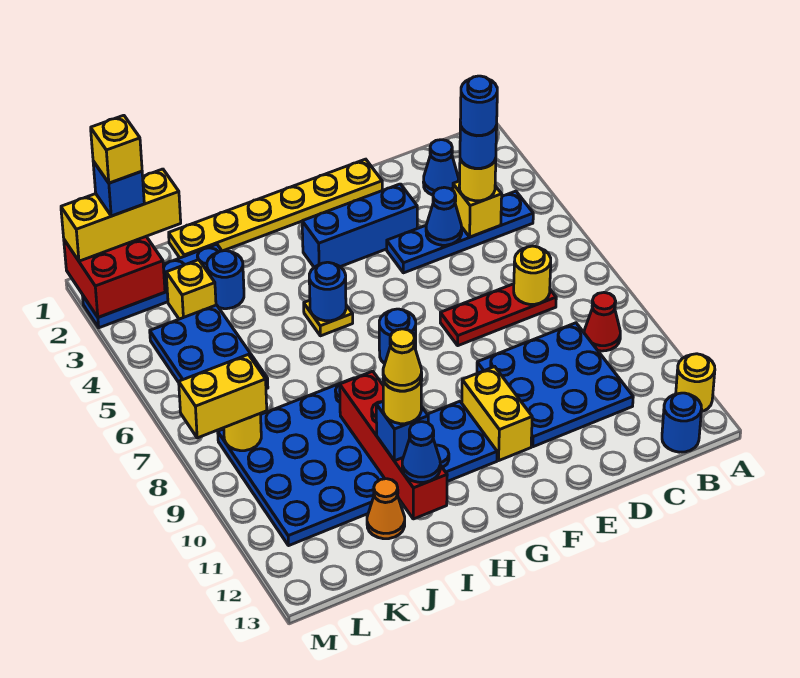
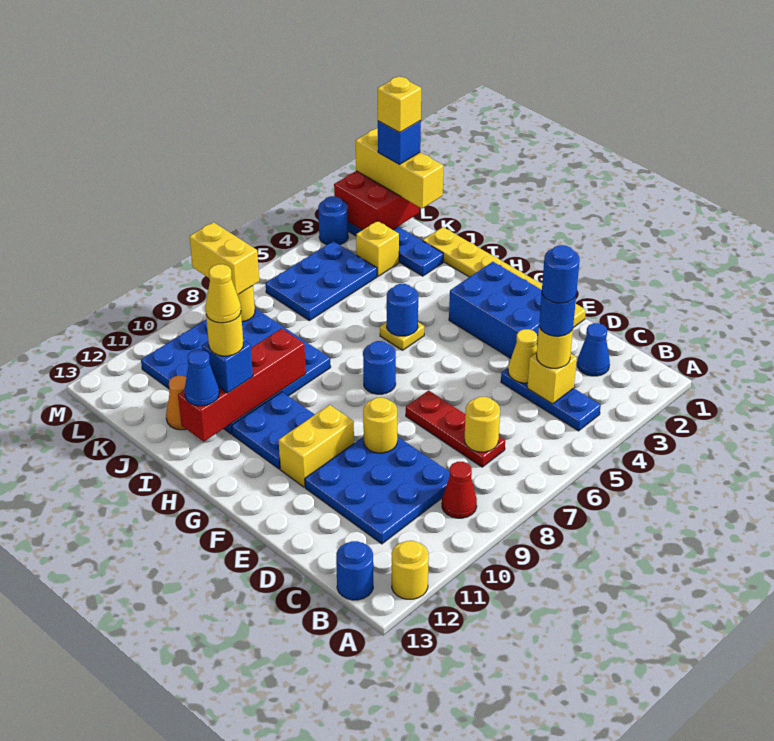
blue 1x4 plate [387,191,533,273] -> blue 1x3 plate [501,368,601,431]
blue 1x1 cone [426,187,462,245] -> yellow 1x1 cone [508,329,537,383]
blue 1x3 brick [302,184,417,267] -> blue 2x3 brick [449,262,542,358]
none -> yellow 1x1 round brick [363,398,397,453]
blue 1x1 round brick [207,251,244,309] -> blue 1x1 round brick moved to [318,196,348,245]

